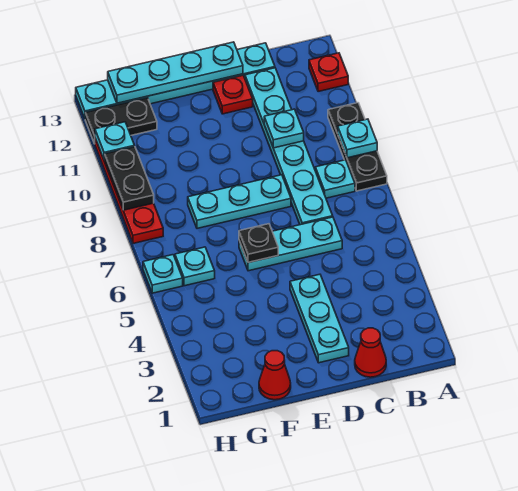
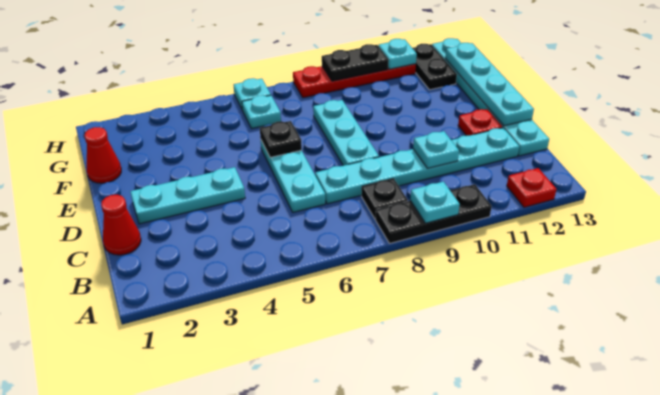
cyan 1x1 plate [315,160,355,198] -> black 1x1 plate [362,178,408,218]

